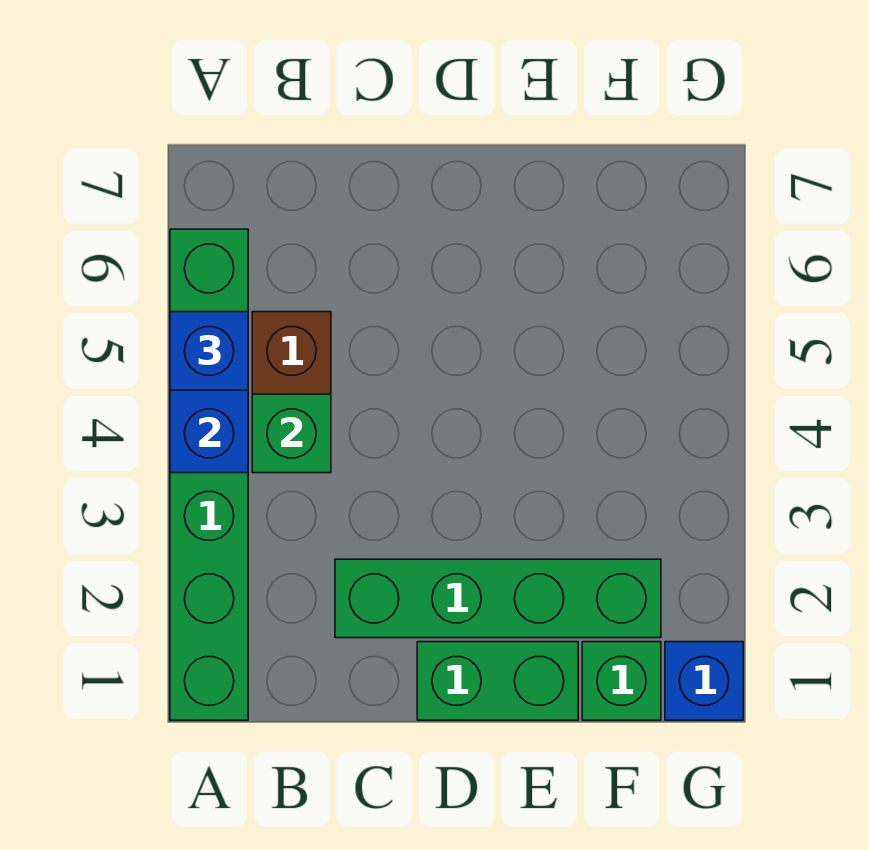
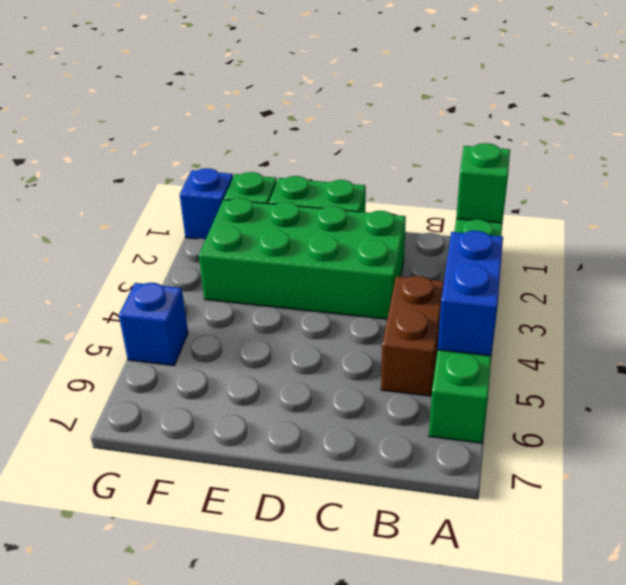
blue 1x1 brick [170,312,248,390] -> blue 1x1 brick moved to [119,283,188,366]
green 1x1 brick [252,394,331,473] -> green 1x1 brick moved to [456,143,510,223]
green 1x4 brick [335,559,661,638] -> green 2x4 brick [199,198,406,319]

